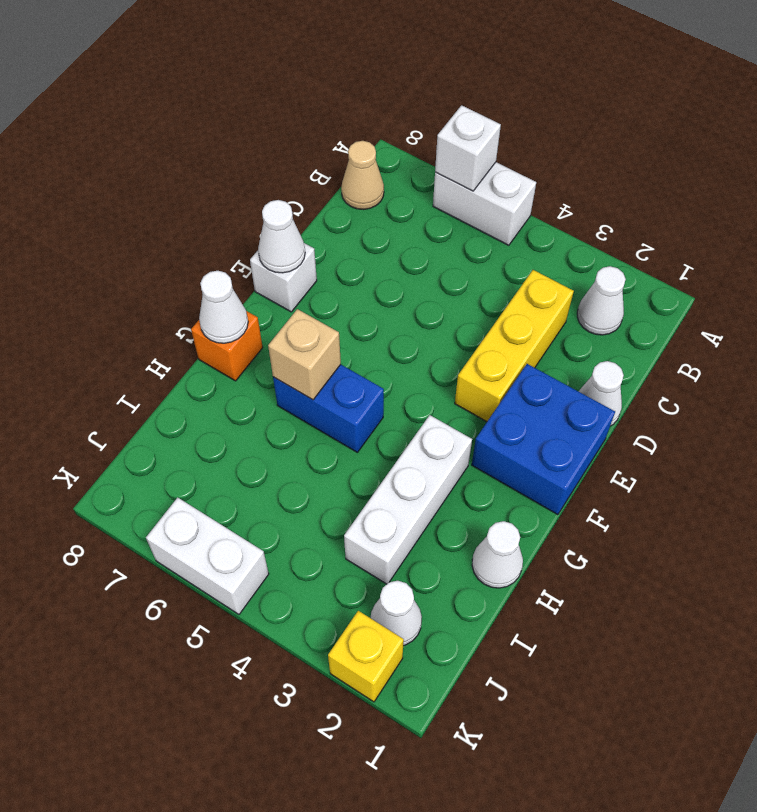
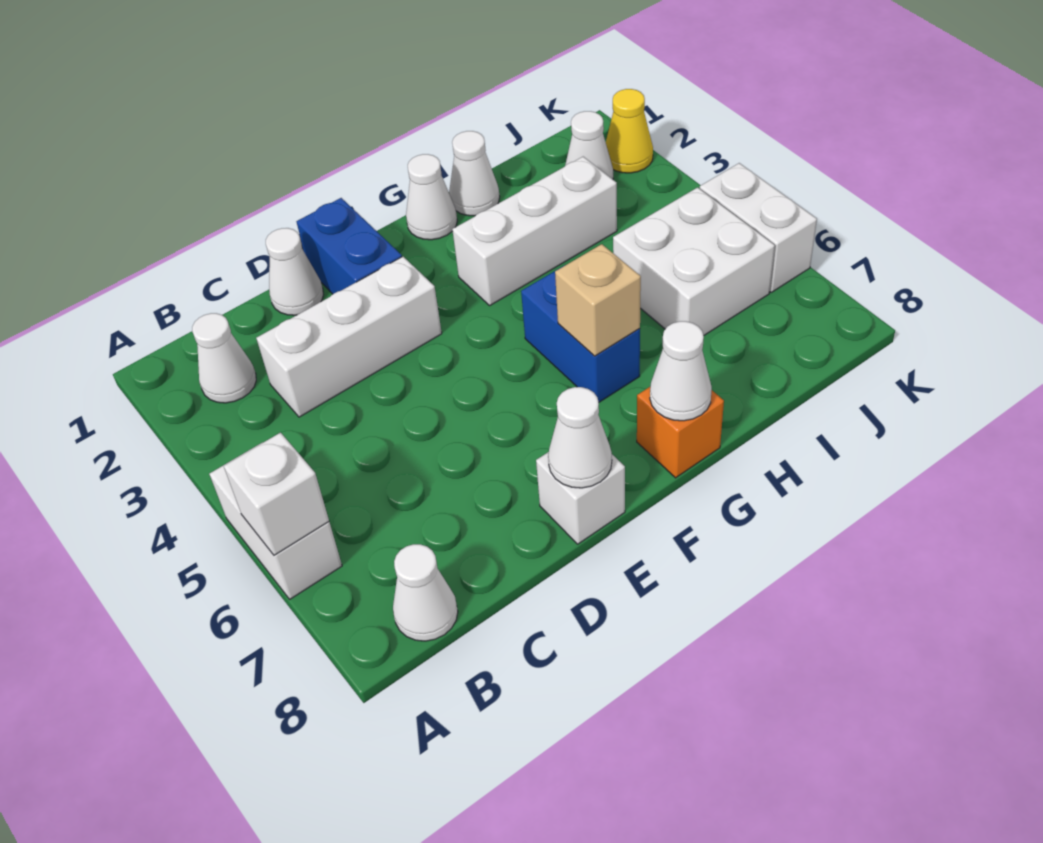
tan 1x1 cone [341,141,384,209] -> white 1x1 cone [393,544,458,641]
yellow 1x3 brick [455,270,574,422] -> white 1x3 brick [256,257,442,417]
blue 2x2 brick [472,364,615,515] -> blue 1x2 brick [297,198,402,294]
none -> white 1x1 cone [406,154,457,240]
none -> white 2x2 brick [613,187,775,335]
yellow 1x1 brick [328,611,404,702] -> yellow 1x1 cone [606,89,653,173]

